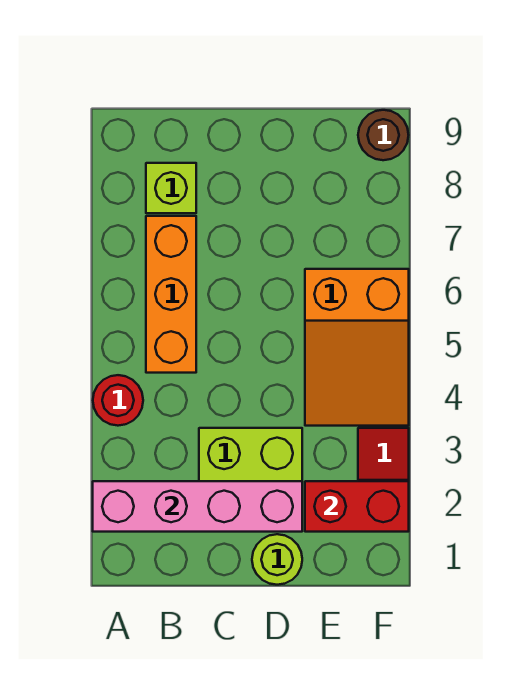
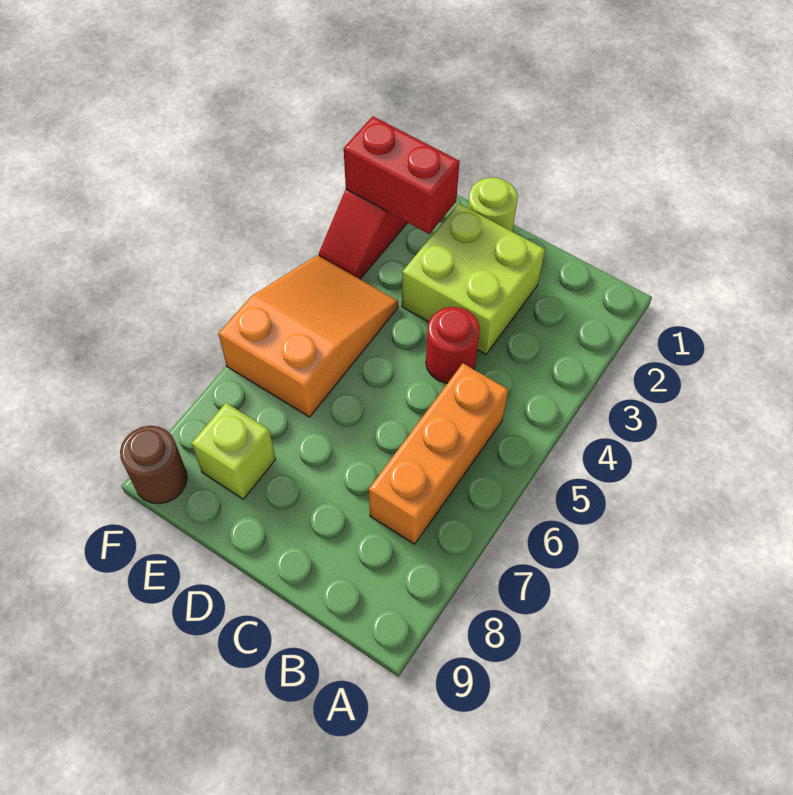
pink 1x4 brick [93,481,302,532] -> none
red 1x1 round brick [93,375,143,426] -> red 1x1 round brick moved to [426,307,480,383]
lime 1x1 brick [146,163,196,213] -> lime 1x1 brick moved to [192,403,276,499]

